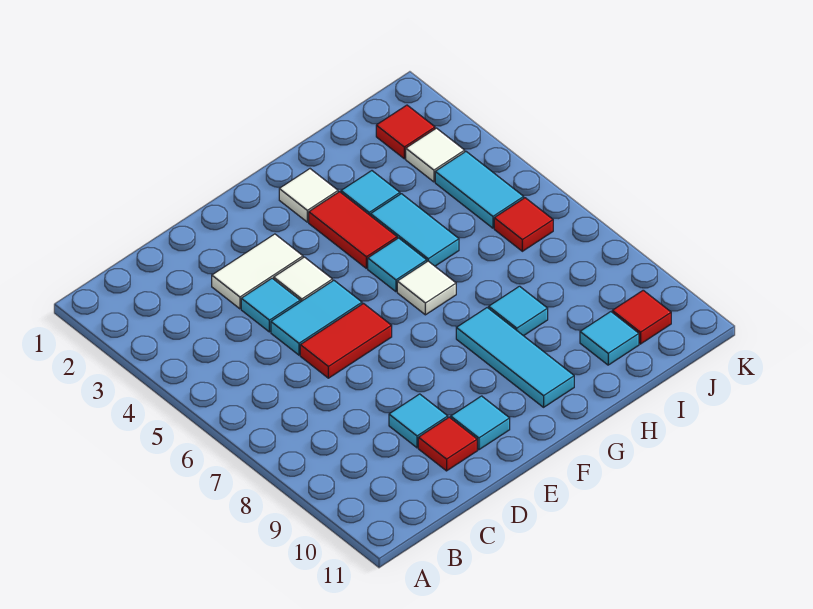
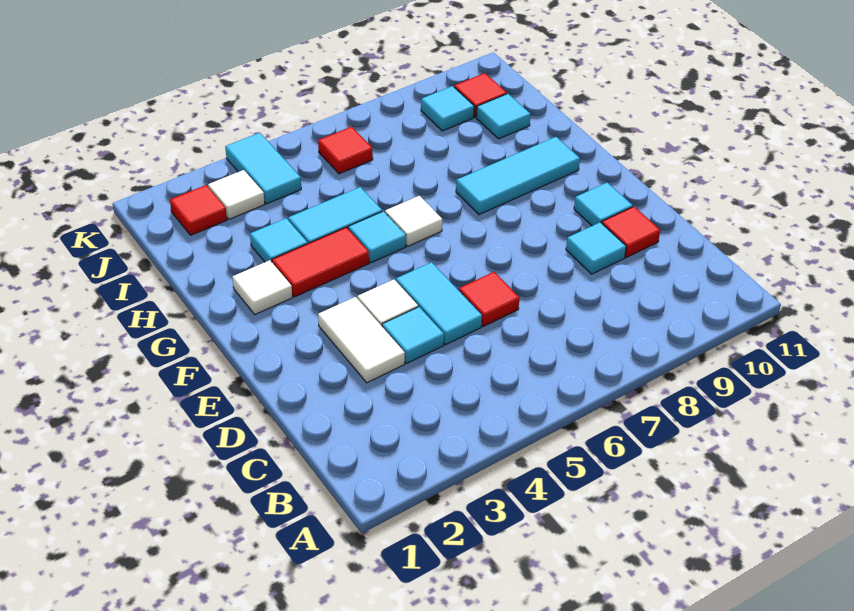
red 1x2 tile [300,303,392,378] -> red 1x1 tile [459,272,519,326]
cyan 1x1 tile [489,286,548,336] -> cyan 1x1 tile moved to [421,86,474,131]
cyan 1x2 tile [435,152,524,228] -> cyan 1x2 tile turned to [225,133,301,204]

